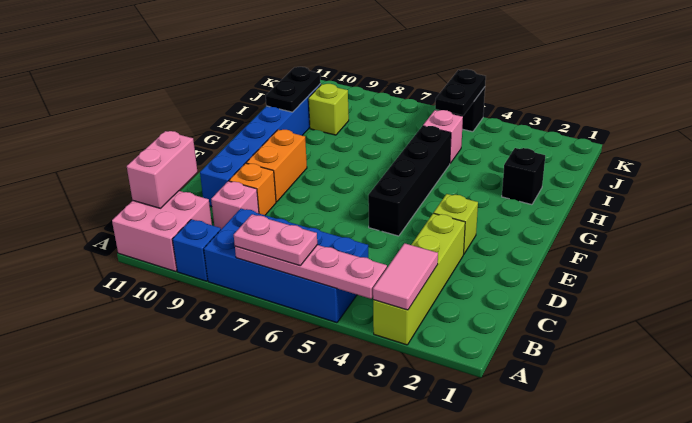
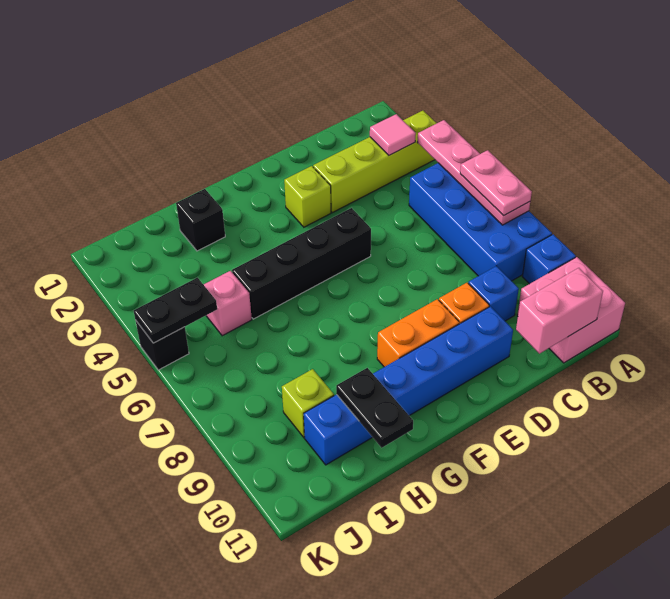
pink 1x2 tile [373,243,438,310] -> pink 1x1 tile [370,114,416,155]
pink 1x1 brick [211,181,259,229] -> blue 1x1 brick [468,266,519,321]
black 1x2 plate [266,67,321,112] -> black 1x2 plate turned to [336,368,413,448]

